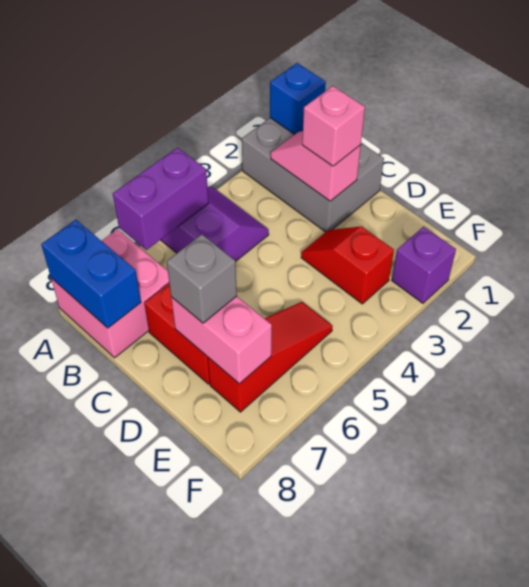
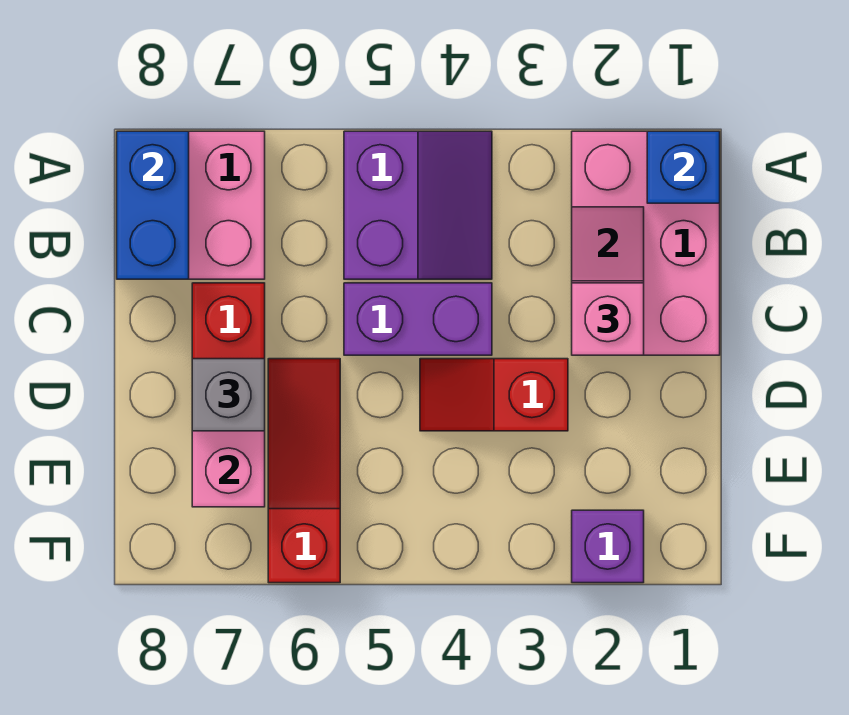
grey 2x3 brick [242,118,384,232] -> pink 2x3 brick [572,131,720,355]
purple 1x2 brick [113,148,208,250] -> purple 1x2 brick moved to [344,283,492,355]
red 1x2 slope [301,226,394,304] -> red 1x2 slope turned to [420,359,568,431]
red 1x3 slope [208,302,333,412] -> red 1x3 slope turned to [268,359,340,583]

